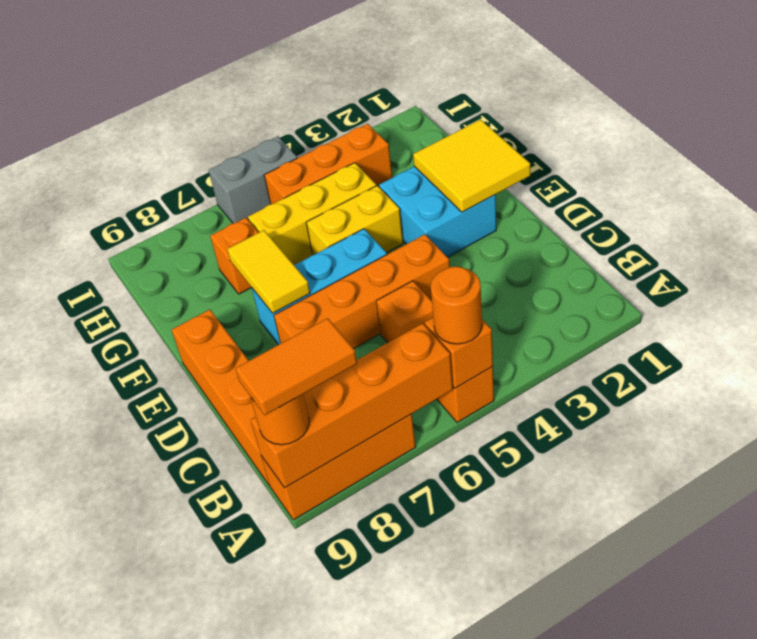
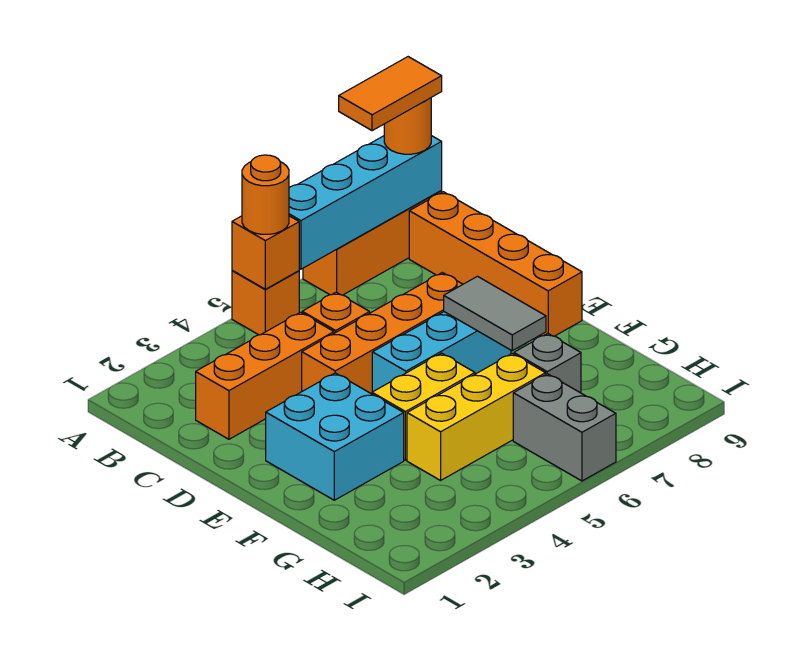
orange 1x4 brick [251,323,453,488] -> cyan 1x4 brick [289,136,442,269]
yellow 2x2 tile [413,120,530,212] -> none
yellow 1x2 tile [227,230,310,313] -> grey 1x2 tile [444,276,546,351]
orange 1x1 brick [210,218,259,294] -> grey 1x1 brick [514,333,581,393]
orange 1x3 brick [264,124,392,204] -> orange 1x3 brick moved to [196,312,334,439]
grey 1x2 brick [209,136,297,223] -> grey 1x2 brick turned to [513,374,616,481]

